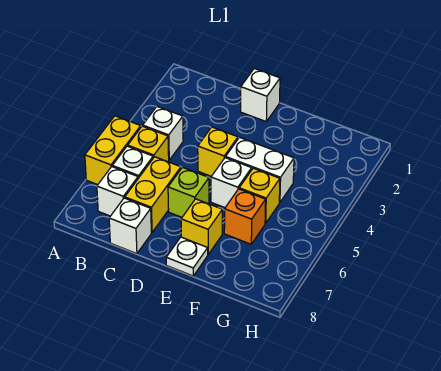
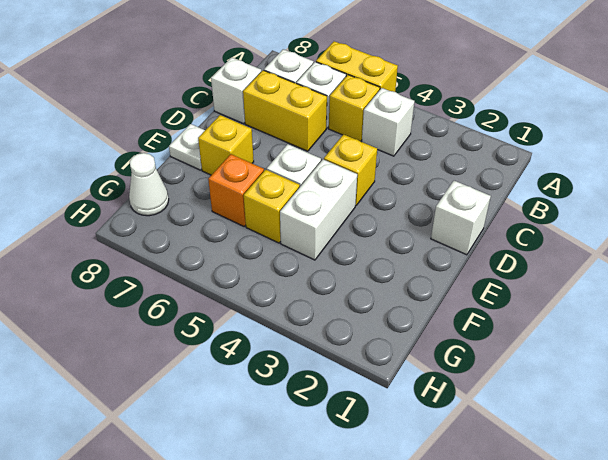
lime 1x1 brick [168,167,209,217] -> none
none -> white 1x1 cone [129,153,169,216]

